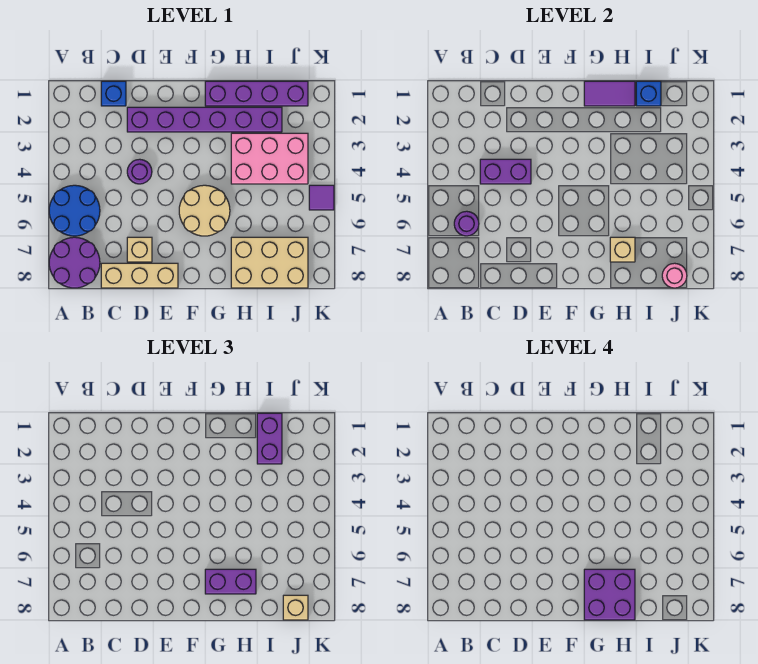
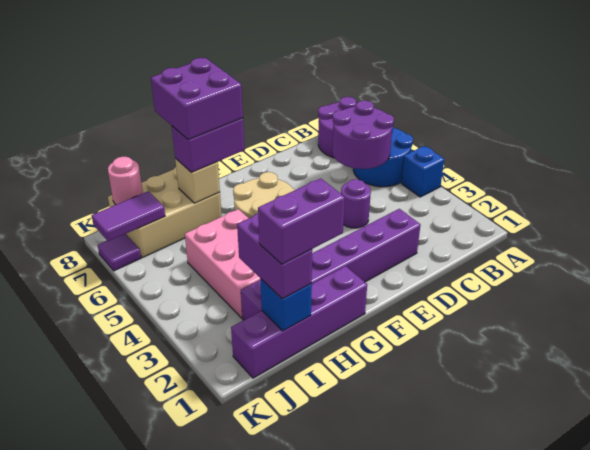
purple 1x1 round brick [454,211,479,236] -> purple 2x2 round brick [332,101,394,169]
blue 1x1 brick [101,81,126,106] -> blue 1x1 brick moved to [401,146,444,197]
purple 1x2 brick [480,159,531,184] -> purple 1x2 brick moved to [258,178,345,264]
tan 1x3 brick [101,263,178,288] -> none
tan 1x1 brick [127,237,152,262] -> none
purple 1x2 tile [584,81,635,106] -> purple 1x2 tile moved to [92,191,165,241]
pink 2x3 brick [231,133,308,184] -> pink 2x3 brick turned to [185,209,261,318]
tan 1x1 brick [283,595,308,620] -> none
purple 1x1 tile [309,185,334,210] -> purple 1x1 tile moved to [98,234,141,271]

